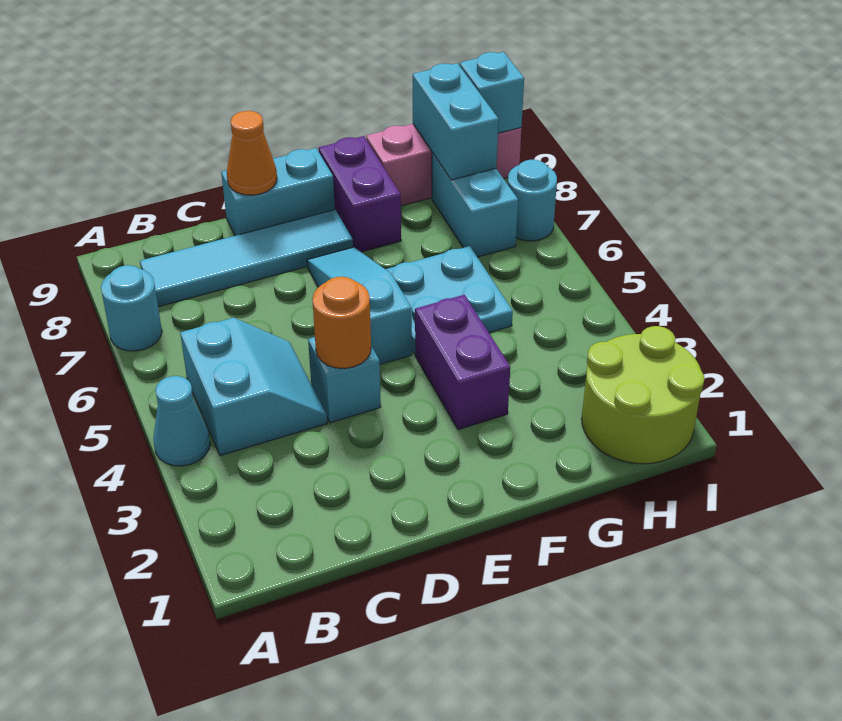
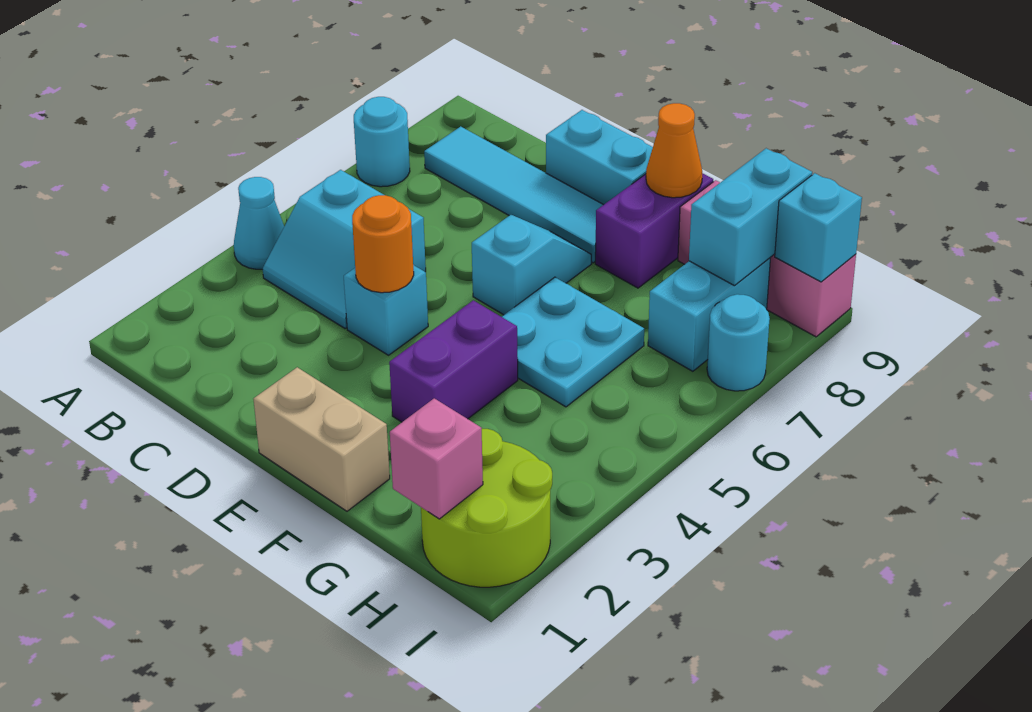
cyan 2x2 slope [180,318,327,456] -> cyan 2x2 slope turned to [263,170,426,328]
orange 1x1 cone [227,111,277,195] -> orange 1x1 cone moved to [646,103,702,198]
none -> tan 1x2 brick [254,367,390,511]
cyan 1x3 slope [307,247,412,364] -> cyan 1x2 slope [472,215,591,315]
none -> pink 1x1 brick [390,398,483,519]

